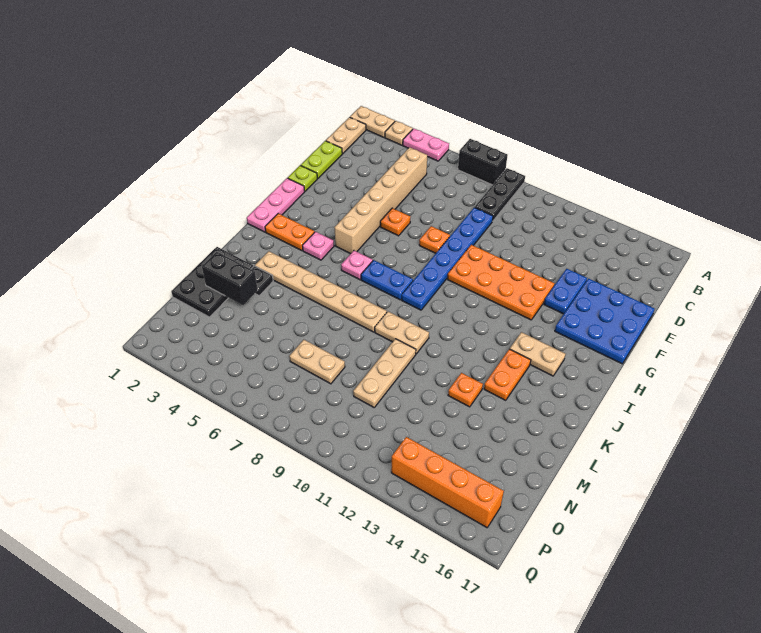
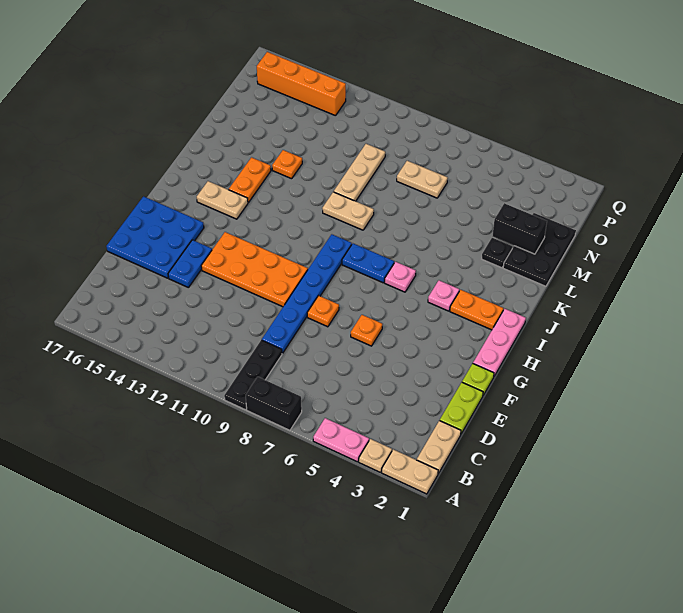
tan 1x6 brick [334,147,427,254] -> none
tan 1x6 plate [255,251,387,332] -> none

